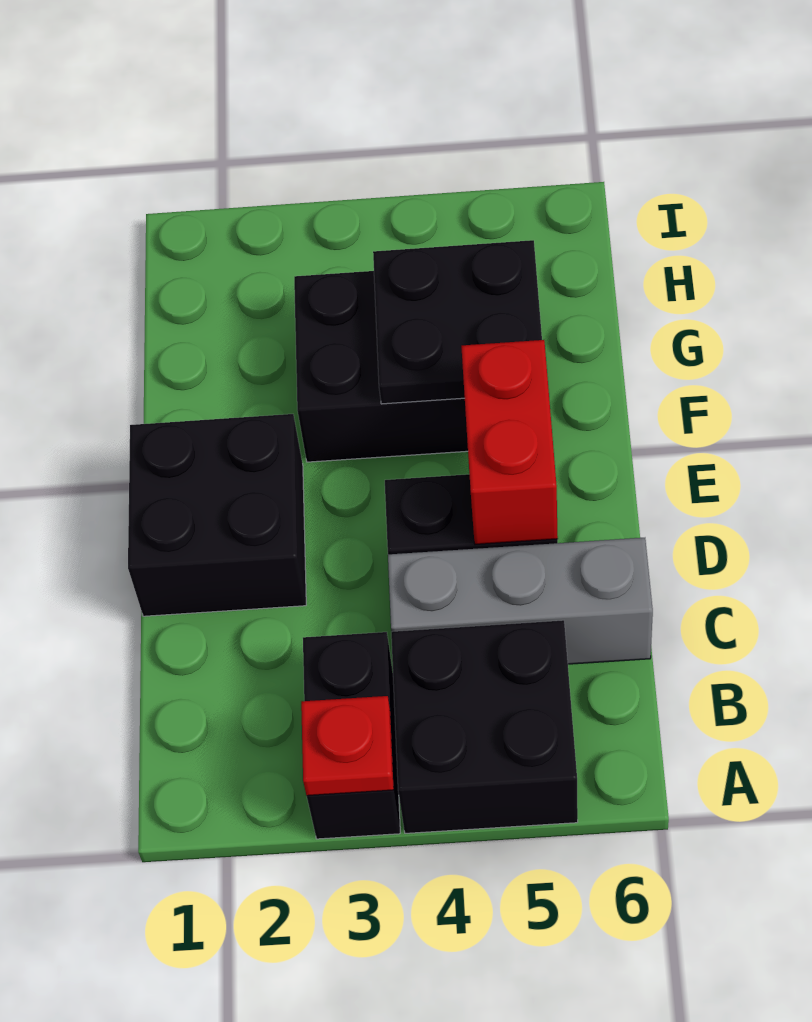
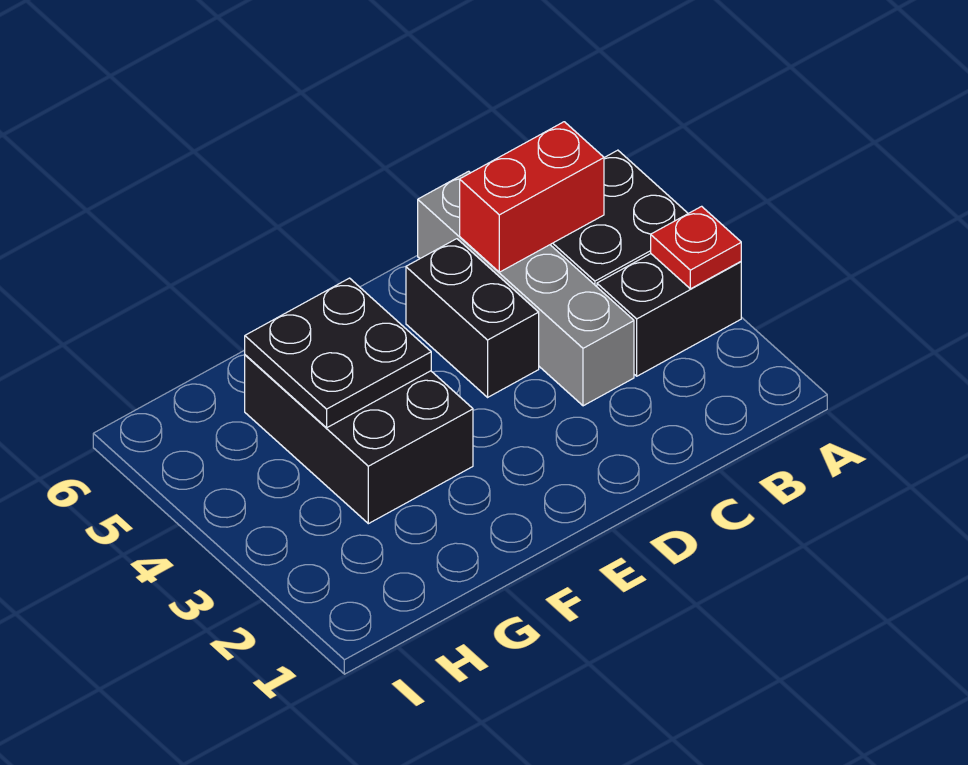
grey 1x3 brick [388,538,653,664] -> grey 1x4 brick [418,171,634,406]
black 2x2 brick [128,414,306,616] -> none
red 1x2 brick [461,340,558,545] -> red 1x2 brick moved to [460,122,604,272]

